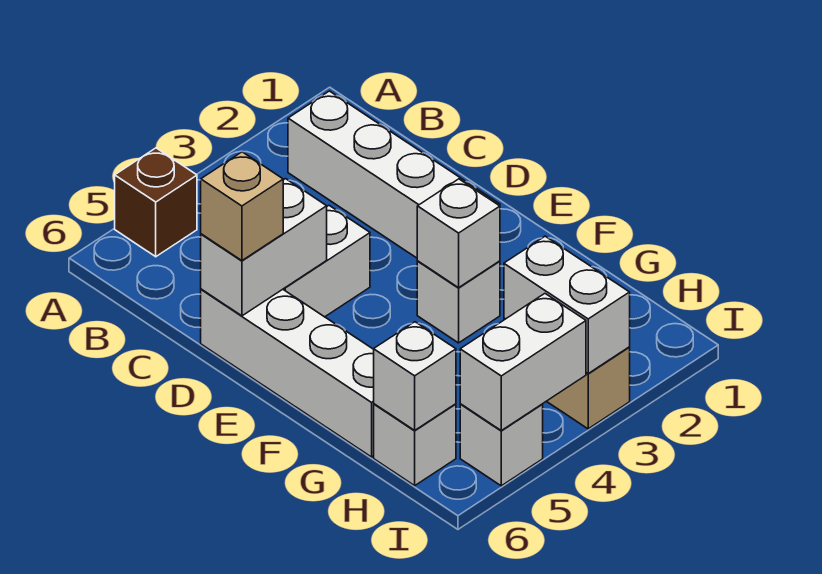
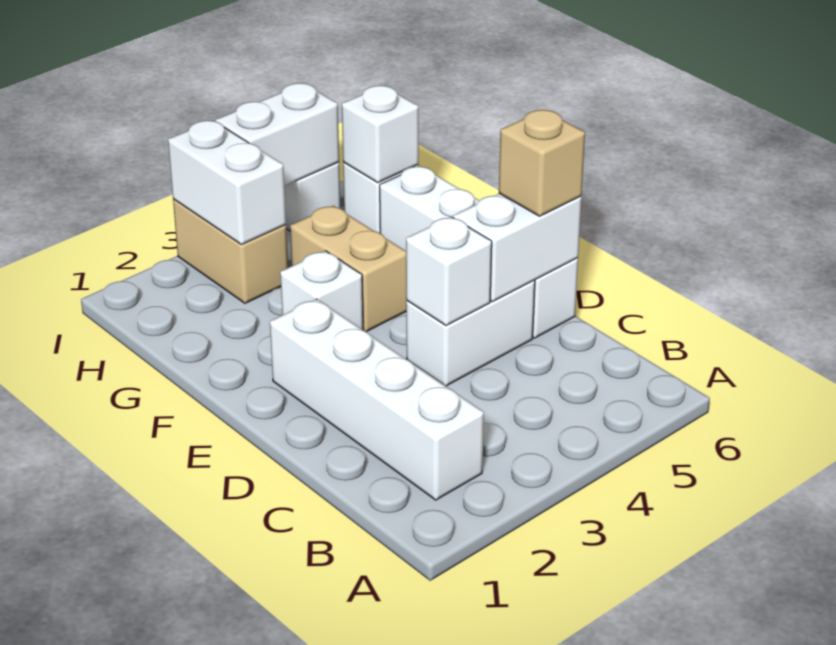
brown 1x1 brick [115,148,197,257] -> none
white 1x1 brick [417,179,500,288] -> white 1x1 brick moved to [406,217,492,326]
none -> tan 1x2 brick [290,206,407,332]

